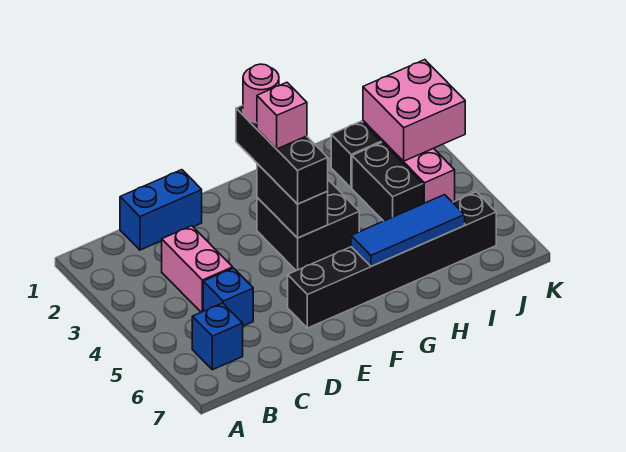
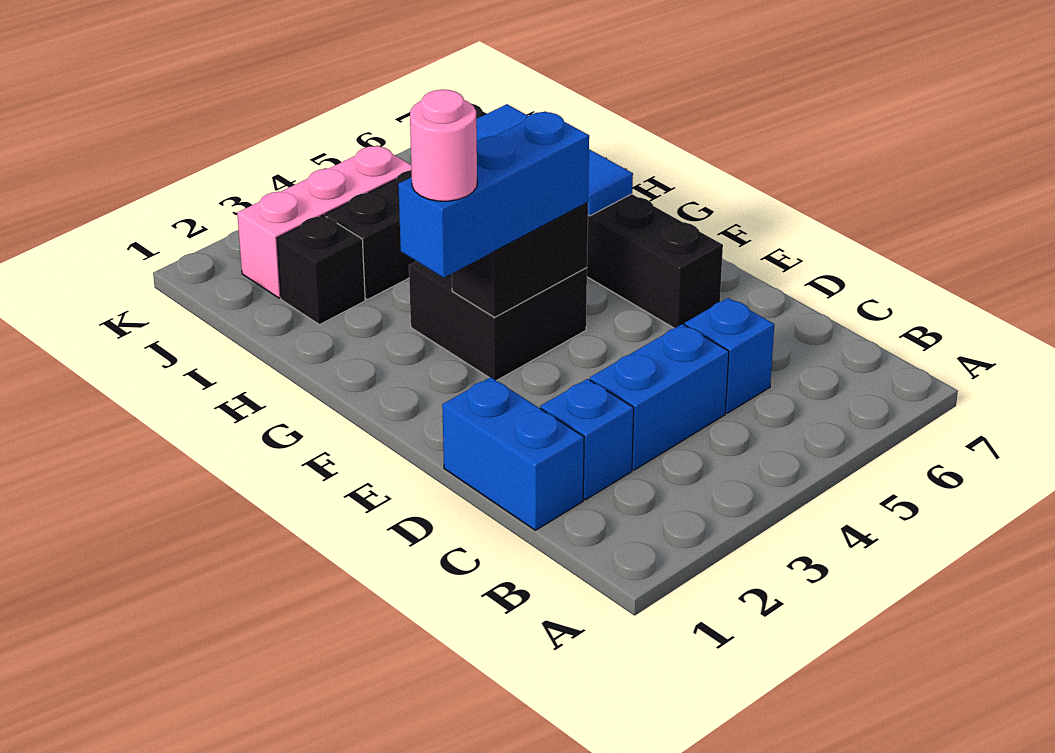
blue 1x1 brick [192,303,243,370] -> blue 1x1 brick moved to [540,379,634,500]
pink 1x2 brick [162,226,233,312] -> blue 1x2 brick [590,324,729,470]
black 1x3 brick [236,105,328,204] -> blue 1x3 brick [398,111,589,278]
pink 1x1 brick [257,82,307,149] -> none
pink 2x2 brick [363,60,465,161] -> none

